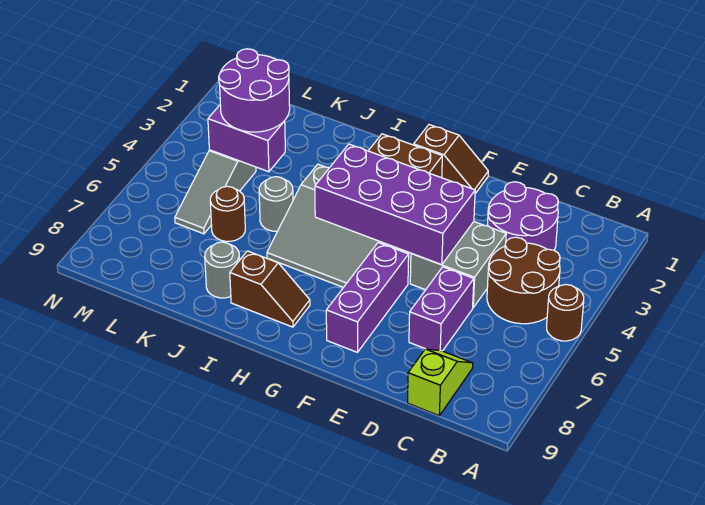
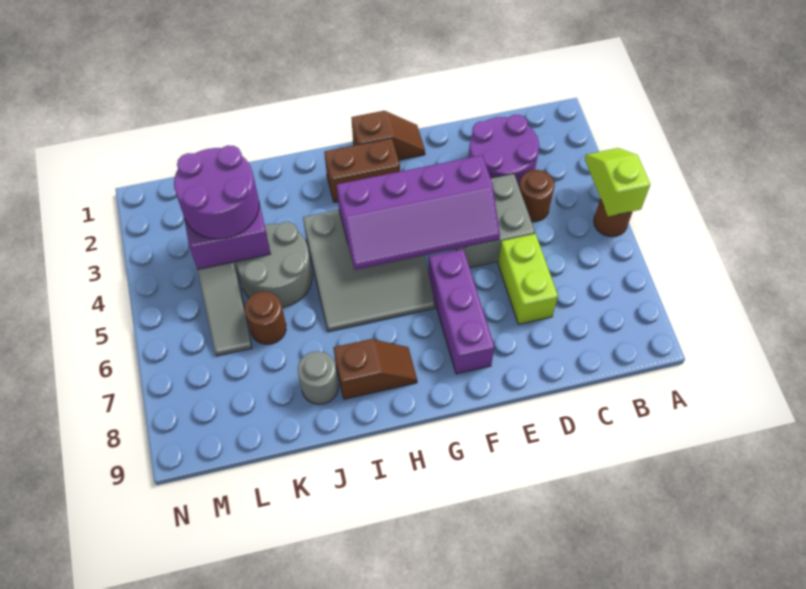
brown 2x2 round brick [487,237,560,324] -> brown 1x1 round brick [519,170,555,222]
lime 1x2 slope [408,349,473,416] -> lime 1x2 slope moved to [585,148,650,216]
purple 1x2 brick [409,267,474,351] -> lime 1x2 brick [498,234,558,324]
purple 2x4 brick [315,144,475,265] -> purple 2x4 slope [337,155,500,270]
grey 1x1 round brick [259,177,293,231] -> grey 2x2 round brick [235,222,312,308]

